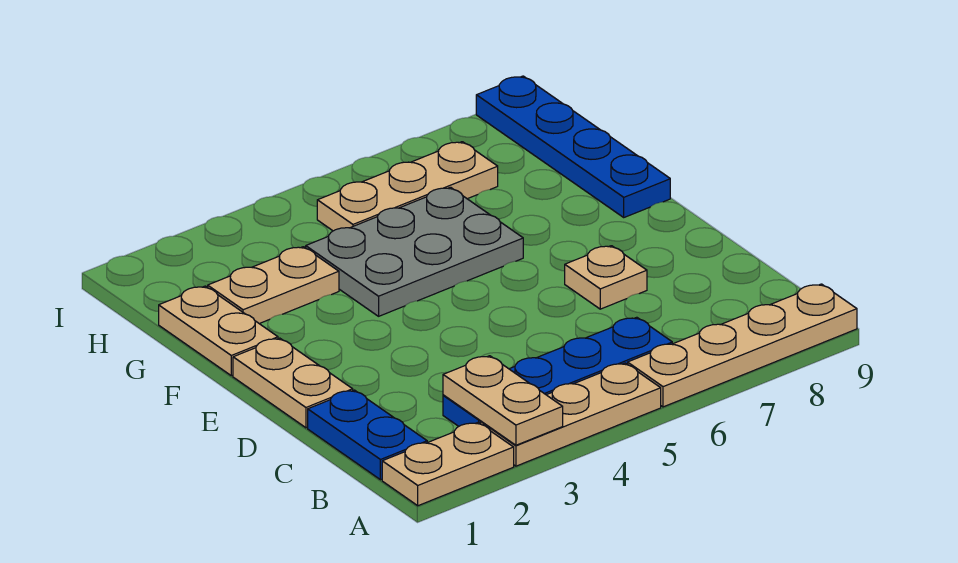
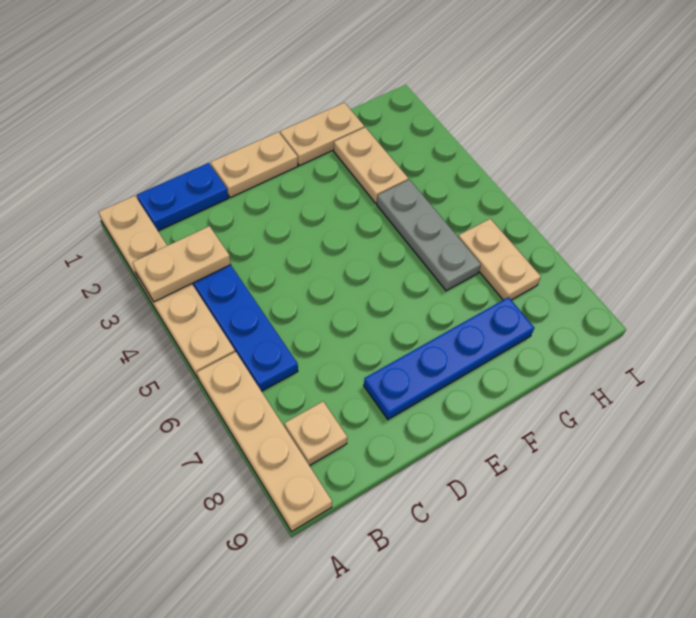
tan 1x1 plate [565,246,647,309] -> tan 1x1 plate moved to [285,401,347,466]
grey 2x3 plate [306,187,523,316] -> grey 1x3 plate [377,180,481,291]
blue 1x4 plate [476,76,670,217] -> blue 1x4 plate moved to [364,297,534,419]
tan 1x3 plate [317,142,498,231] -> tan 1x2 plate [458,219,541,300]

